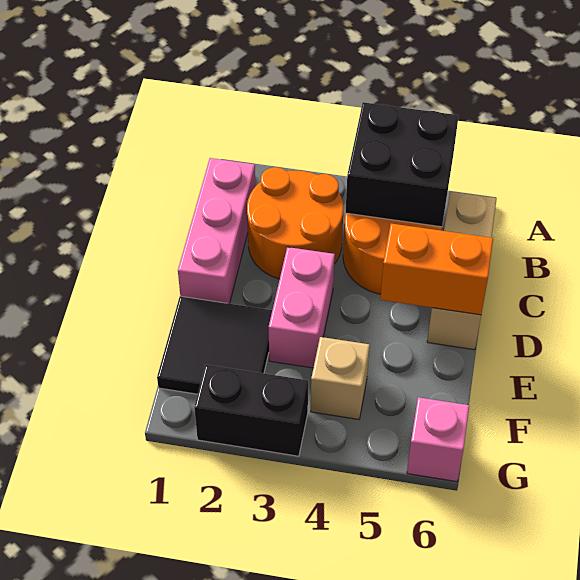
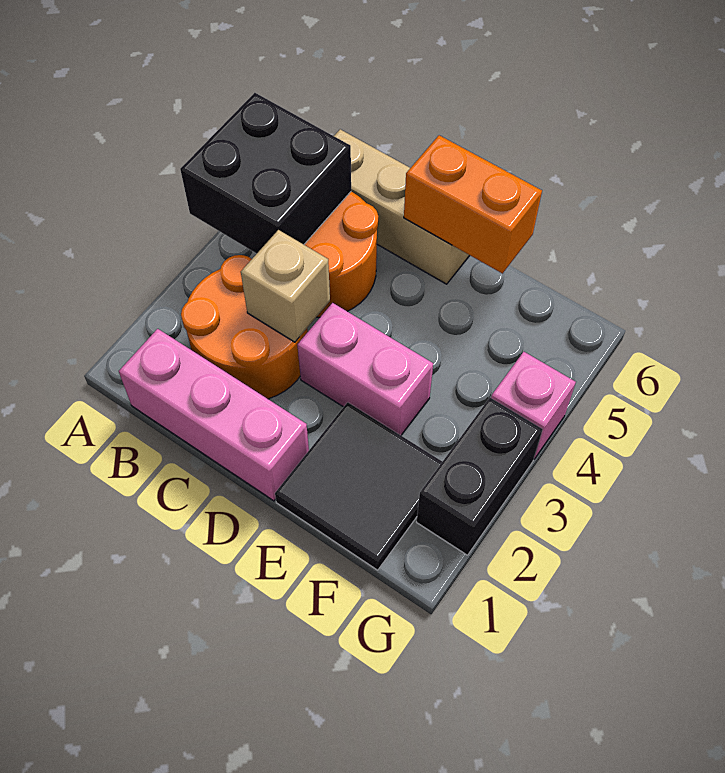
orange 1x2 brick [380,224,493,315] -> orange 1x2 brick turned to [404,135,542,273]
tan 1x1 brick [311,337,370,419] -> tan 1x1 brick moved to [241,230,330,342]
pink 1x1 brick [407,397,469,482] -> pink 1x1 brick moved to [491,352,576,459]

